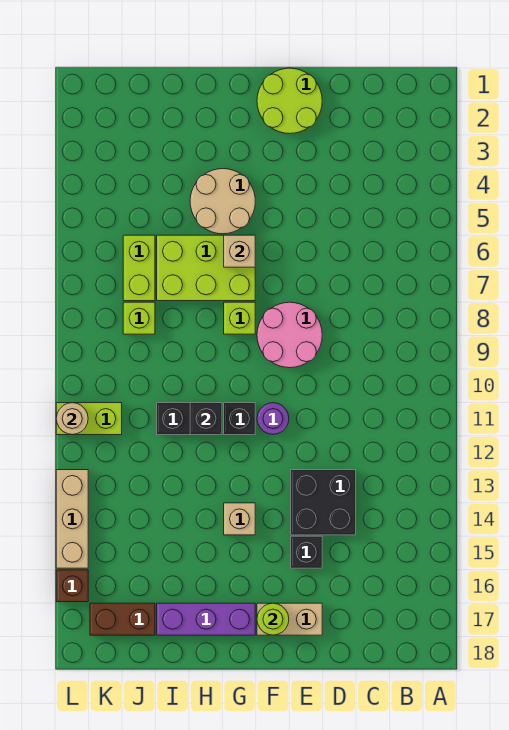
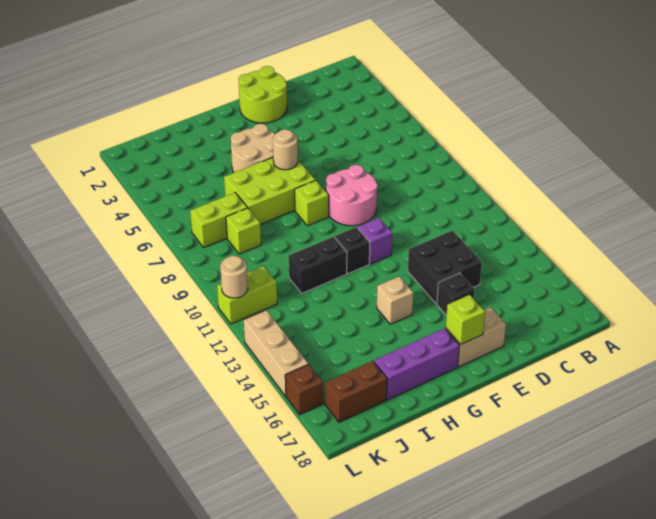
purple 1x1 round brick [257,403,289,434] -> purple 1x1 brick [357,218,392,264]
lime 1x1 round brick [257,603,289,635] -> lime 1x1 brick [446,295,485,345]
tan 1x1 brick [224,235,255,267] -> tan 1x1 round brick [273,130,298,170]
black 1x1 brick [190,403,222,435] -> none
lime 1x2 brick [123,235,155,301] -> lime 1x2 brick turned to [190,193,247,247]

